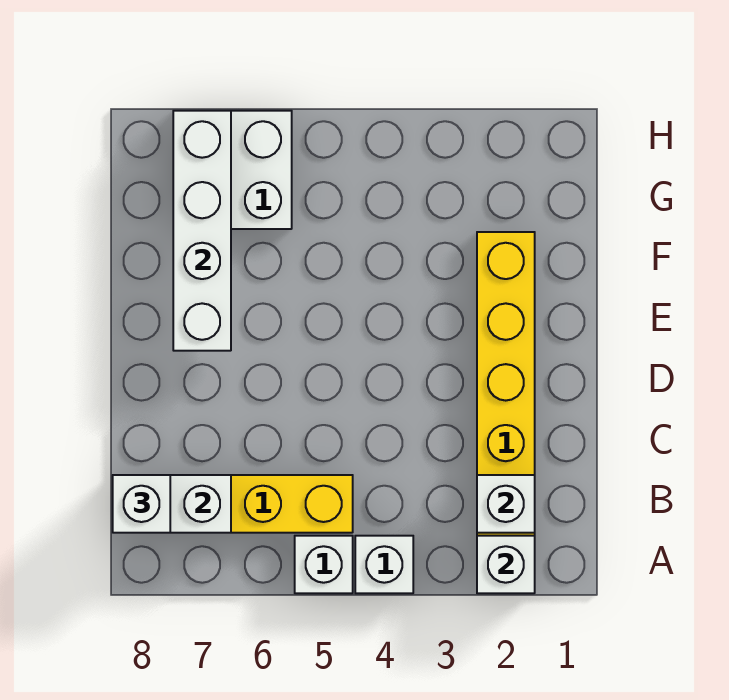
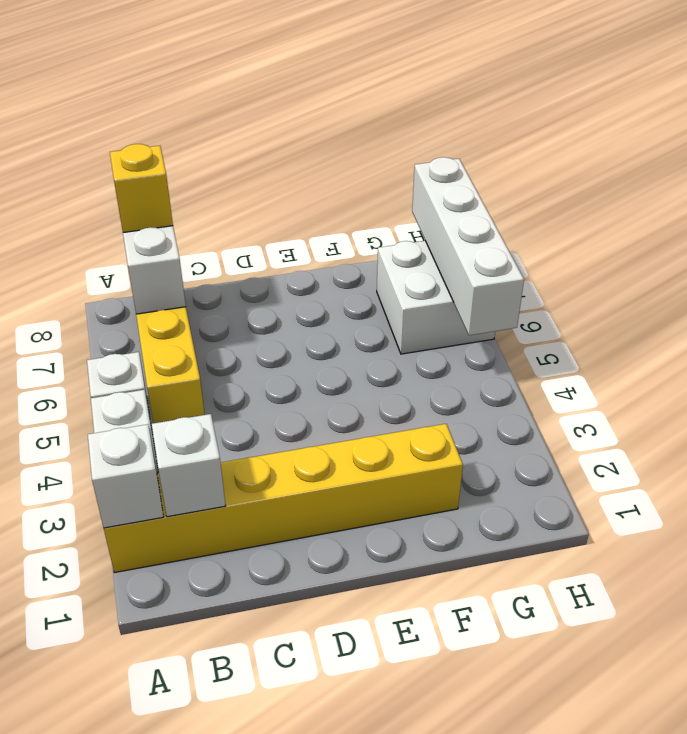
white 1x1 brick [113,475,170,533] -> yellow 1x1 brick [110,144,173,232]
white 1x4 brick [173,111,231,351] -> white 1x4 brick turned to [412,157,524,335]

